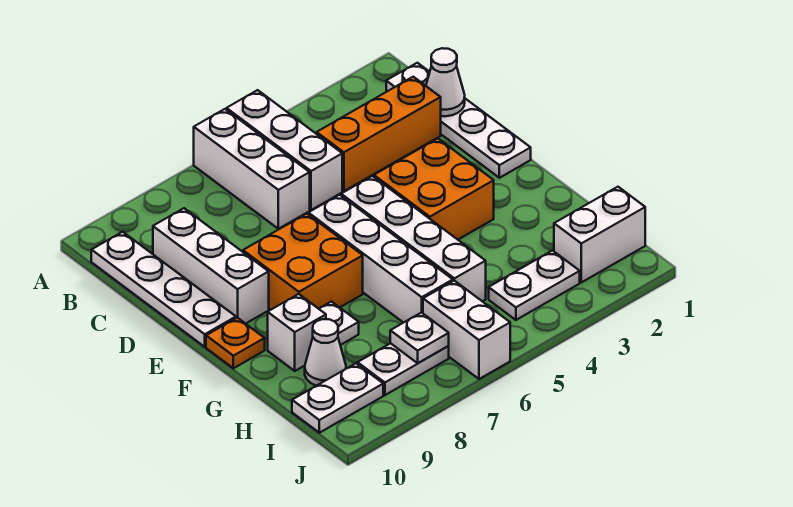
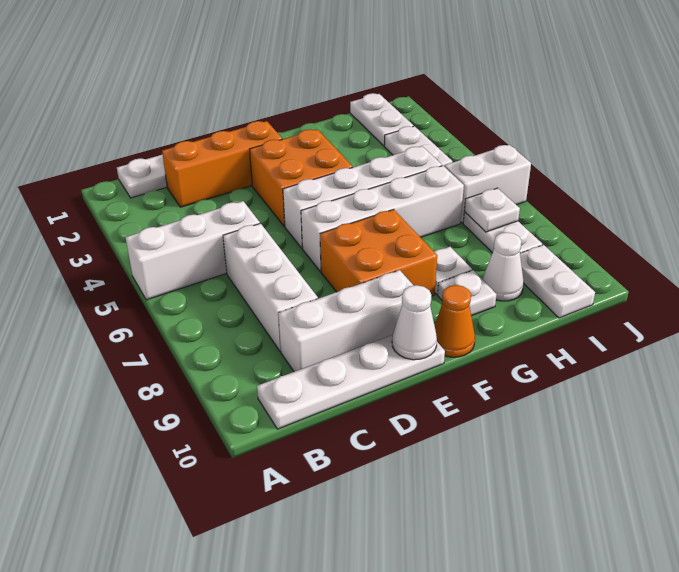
white 1x3 brick [194,109,310,229] -> white 1x3 brick turned to [223,223,318,351]
white 1x1 cone [426,48,465,116] -> white 1x1 cone moved to [392,285,437,360]
orange 1x3 brick [317,77,441,191] -> orange 1x3 brick turned to [162,121,282,207]
orange 1x1 plate [206,318,265,368] -> orange 1x1 cone [434,285,475,357]
white 1x1 brick [268,294,326,371] -> white 1x1 plate [437,270,497,316]
white 1x2 brick [554,187,645,282] -> white 1x2 plate [350,93,414,146]

